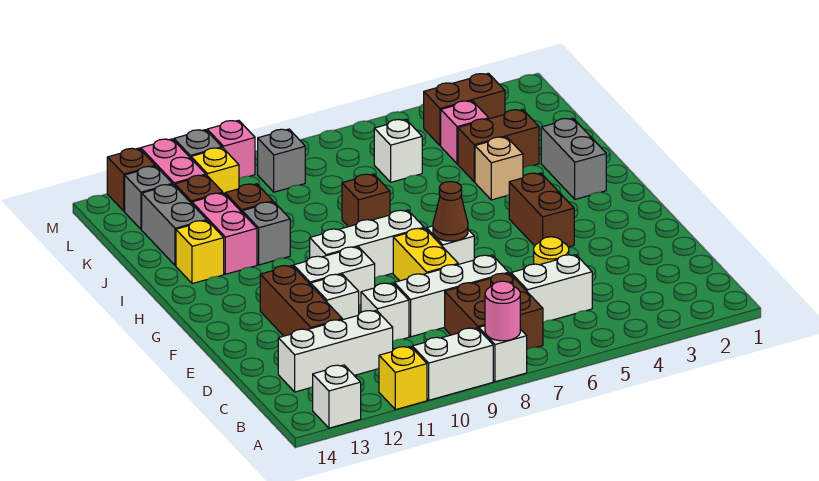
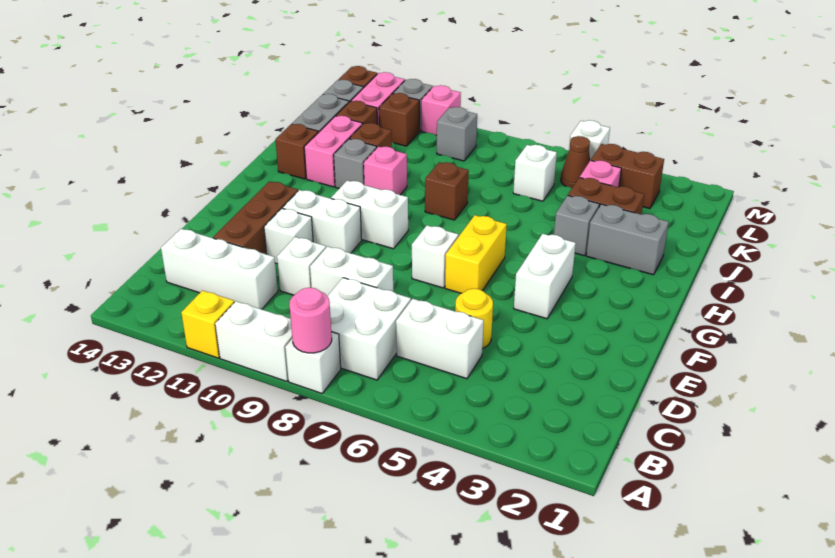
white 1x1 brick [313,365,361,428] -> white 1x1 brick moved to [569,120,610,160]
brown 2x2 brick [445,273,543,349] -> white 2x2 brick [328,278,411,380]
white 1x3 brick [394,255,509,337] -> white 1x2 brick [310,246,393,296]
yellow 1x2 brick [393,228,458,281] -> yellow 1x2 brick moved to [445,215,507,293]
brown 1x2 brick [509,173,574,247] -> white 1x2 brick [514,234,576,319]
brown 1x1 cone [433,182,468,241] -> brown 1x1 cone moved to [561,136,590,188]
white 1x3 brick [310,210,424,278] -> white 1x2 brick [331,181,408,249]
grey 1x2 brick [541,118,606,199] -> grey 1x2 brick turned to [586,204,669,275]
tan 1x1 brick [475,137,523,200] -> grey 1x1 brick [554,195,599,256]
none -> pink 1x1 brick [364,147,407,195]
yellow 1x1 brick [176,221,224,284] -> brown 1x1 brick [276,124,318,179]
yellow 1x1 brick [191,148,239,194] -> brown 1x1 brick [379,93,419,146]

